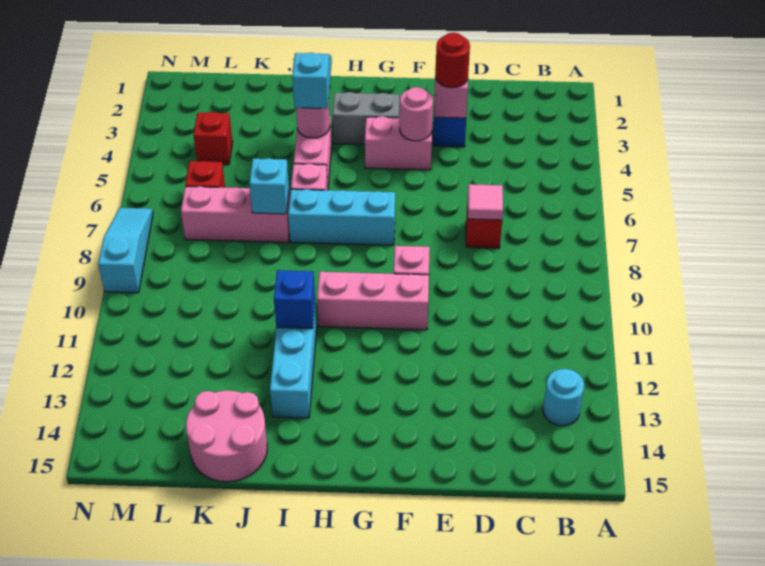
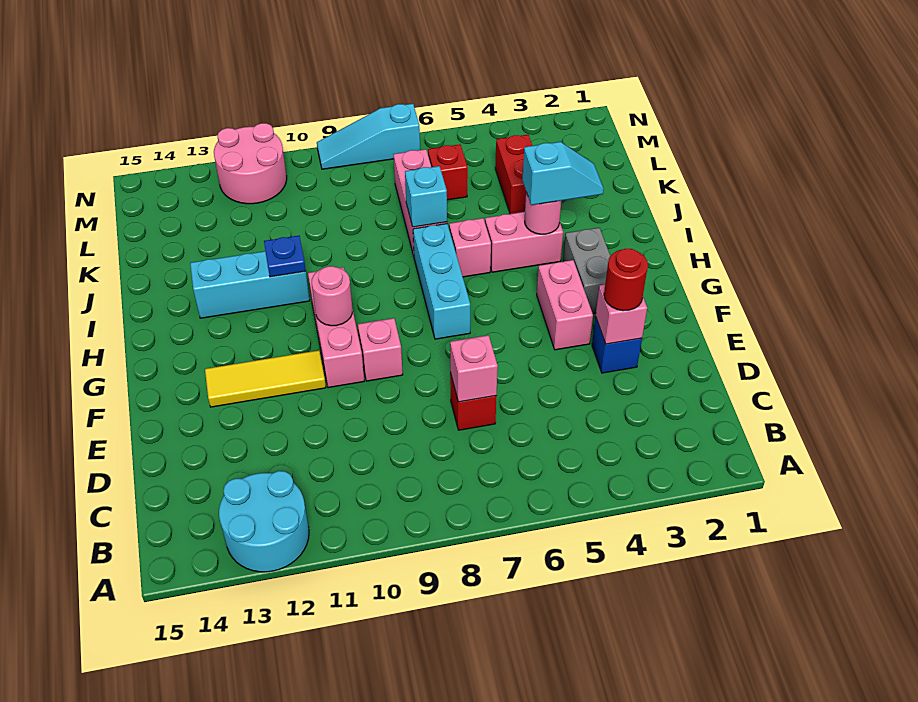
cyan 1x1 round brick [543,369,584,426] -> cyan 2x2 round brick [219,471,309,572]
pink 1x1 tile [468,184,503,220] -> pink 1x1 brick [450,335,498,402]
pink 1x1 round brick [399,87,433,141] -> pink 1x1 round brick moved to [312,266,352,326]
none -> yellow 1x3 tile [205,350,326,407]
blue 1x1 brick [274,270,315,329] -> blue 1x1 plate [264,236,306,277]
pink 2x2 round brick [186,391,267,482] -> pink 2x2 round brick moved to [214,123,287,204]
red 1x1 brick [194,112,232,165] -> red 1x2 brick [495,135,532,214]
cyan 1x3 slope [98,208,153,293] -> cyan 1x3 slope turned to [317,104,420,169]

